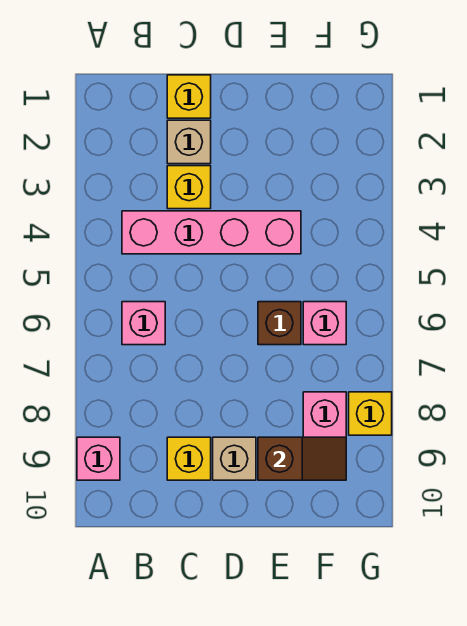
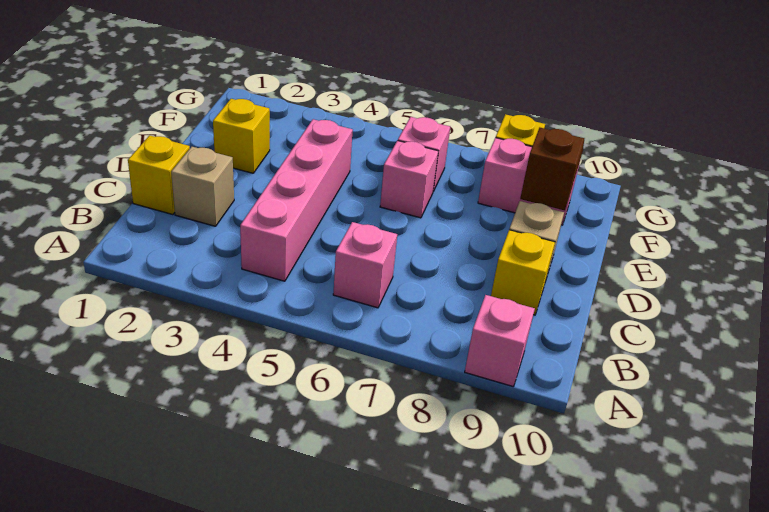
yellow 1x1 brick [167,166,211,209] -> yellow 1x1 brick moved to [213,99,270,173]
brown 1x1 brick [258,302,301,345] -> pink 1x1 brick [380,141,438,218]

